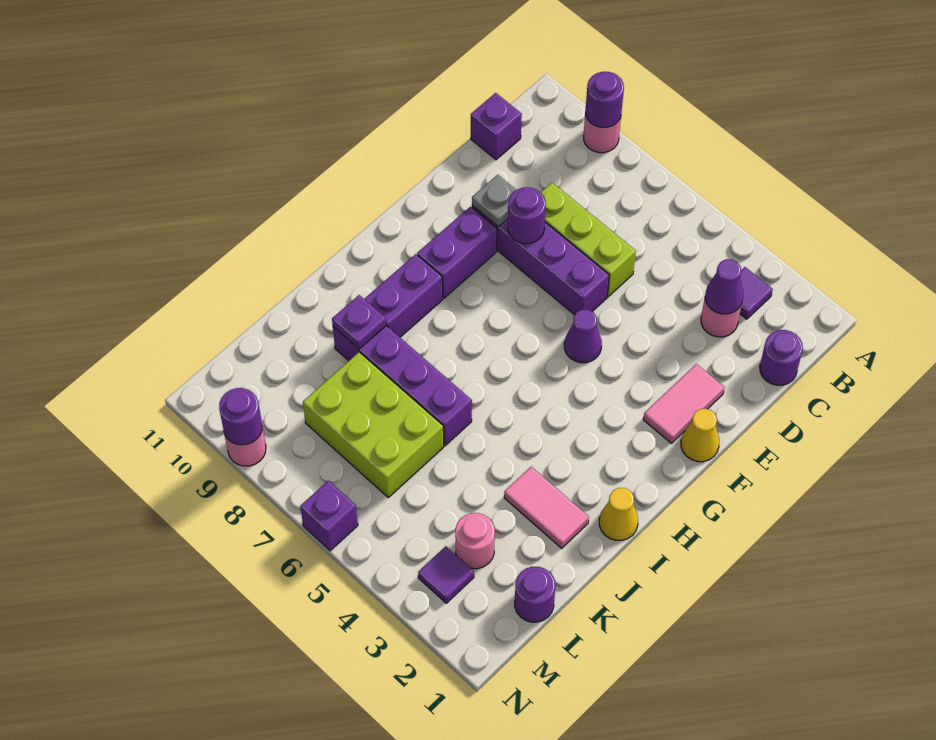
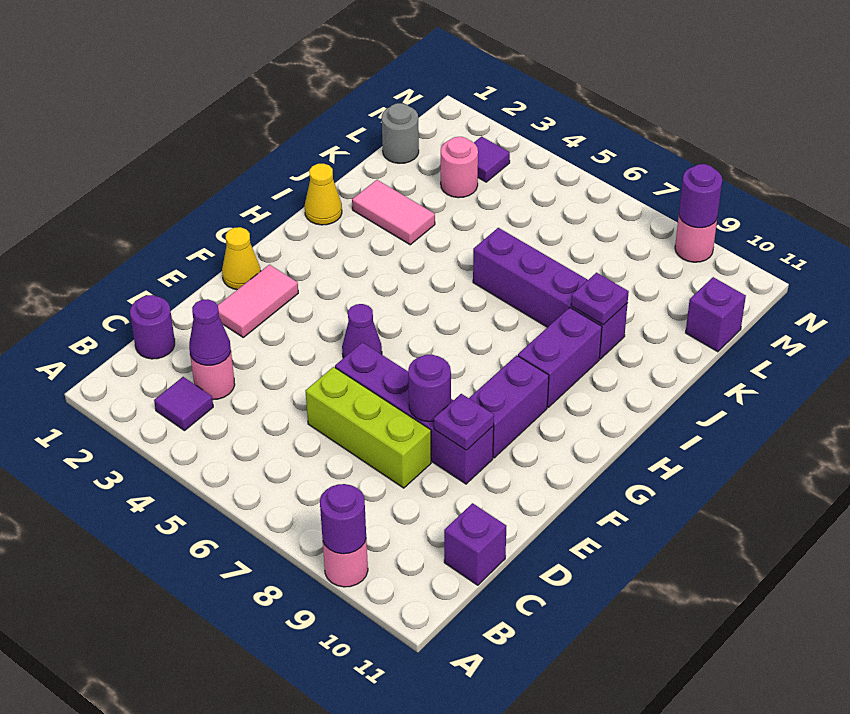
grey 1x1 plate [472,175,516,227] -> purple 1x1 plate [434,394,494,450]
lime 2x3 brick [303,352,444,497] -> none
purple 1x1 round brick [515,567,555,622] -> grey 1x1 round brick [382,103,419,163]
purple 1x1 brick [300,481,358,551] -> purple 1x1 brick moved to [686,277,746,352]

